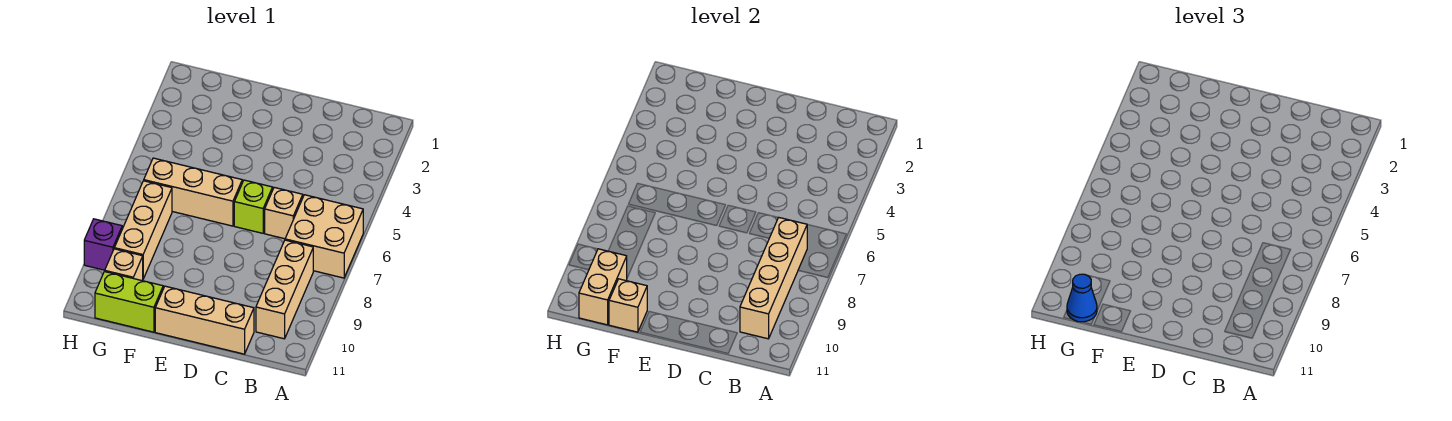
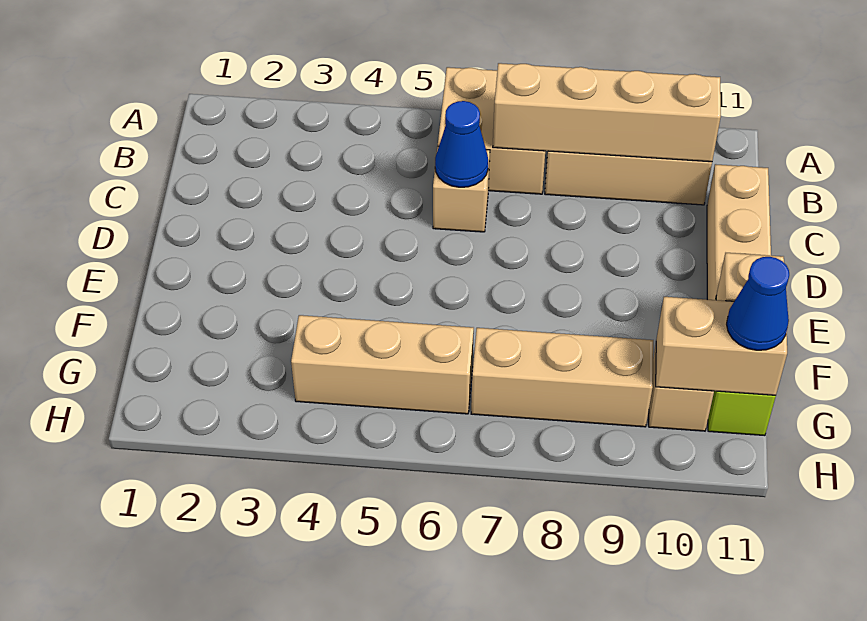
none -> blue 1x1 cone [435,101,488,187]
lime 1x1 brick [234,180,273,233] -> none
tan 1x3 brick [144,158,242,226] -> tan 1x3 brick turned to [291,315,474,414]
purple 1x1 brick [84,219,122,270] -> none

